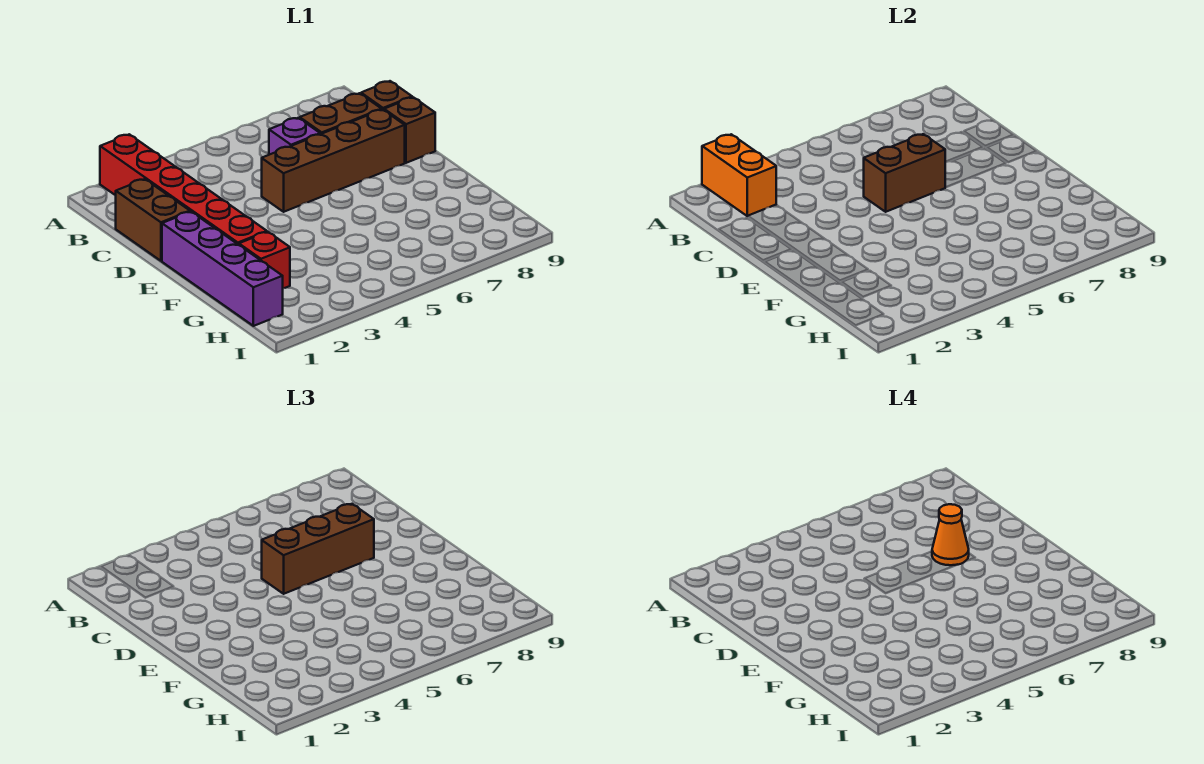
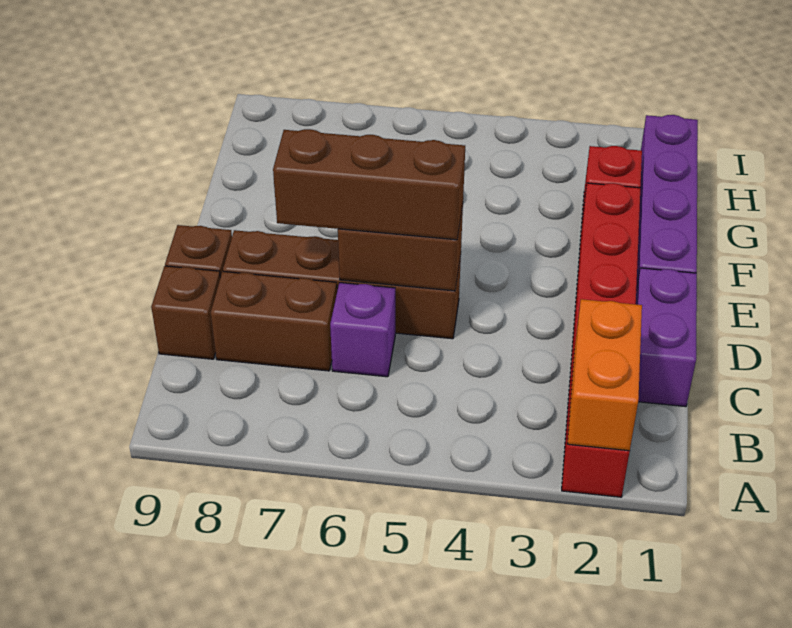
brown 1x2 brick [116,179,190,261] -> purple 1x2 brick [636,268,697,407]
orange 1x1 cone [932,504,969,565] -> none

